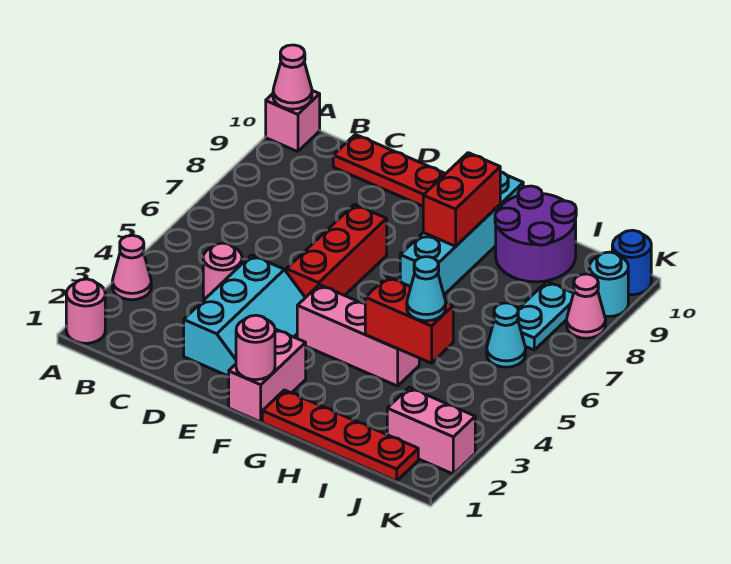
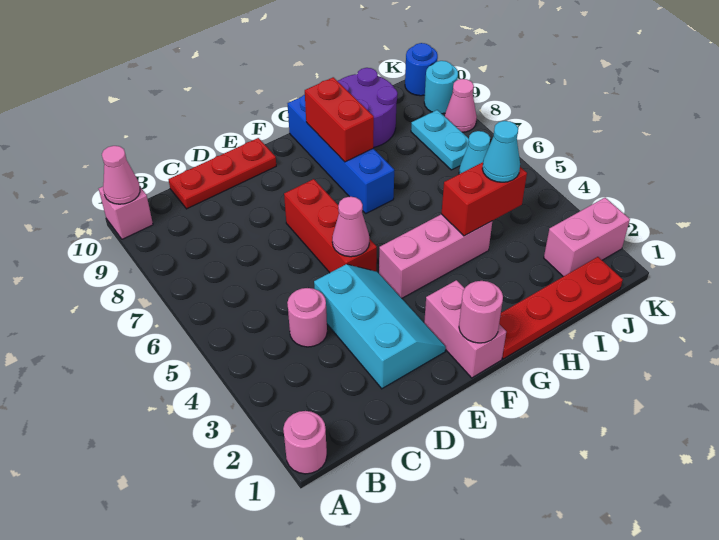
pink 1x1 cone [112,235,151,300] -> pink 1x1 cone moved to [332,197,369,257]
cyan 1x4 brick [400,172,523,295] -> blue 1x4 brick [288,95,394,213]

